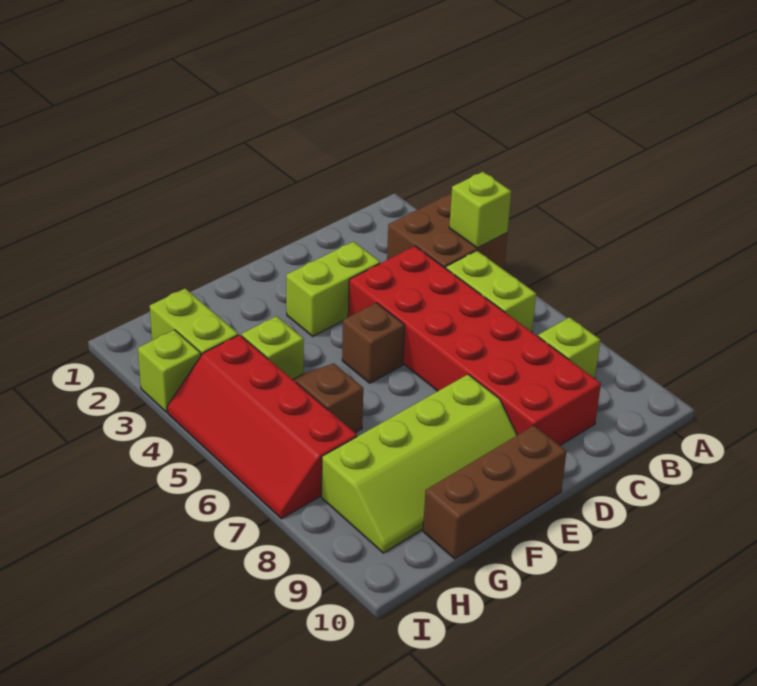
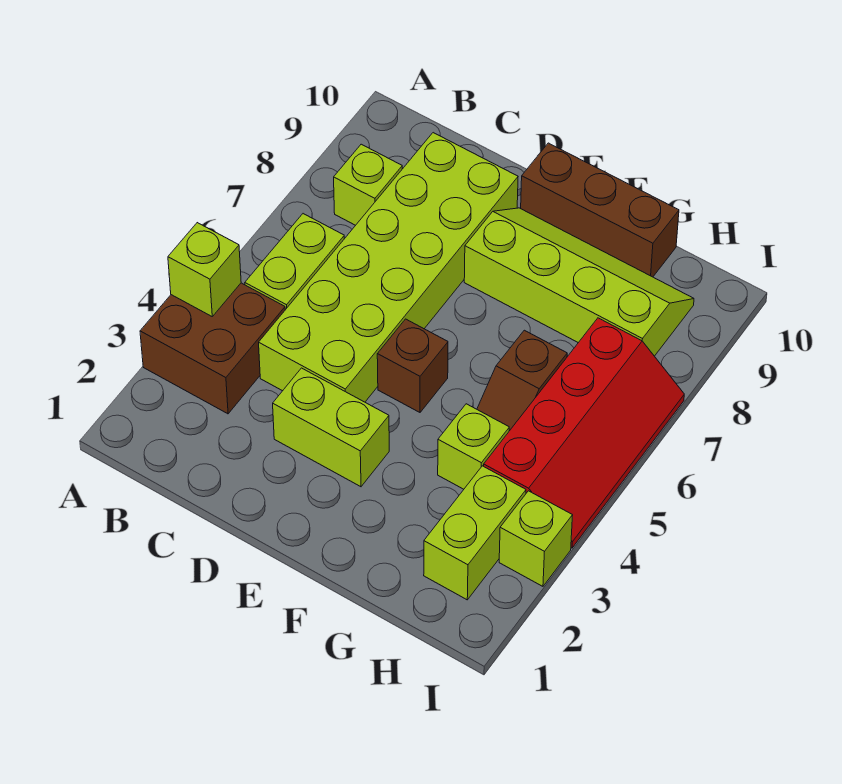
red 2x6 brick [348,246,601,445] -> lime 2x6 brick [259,133,518,402]

